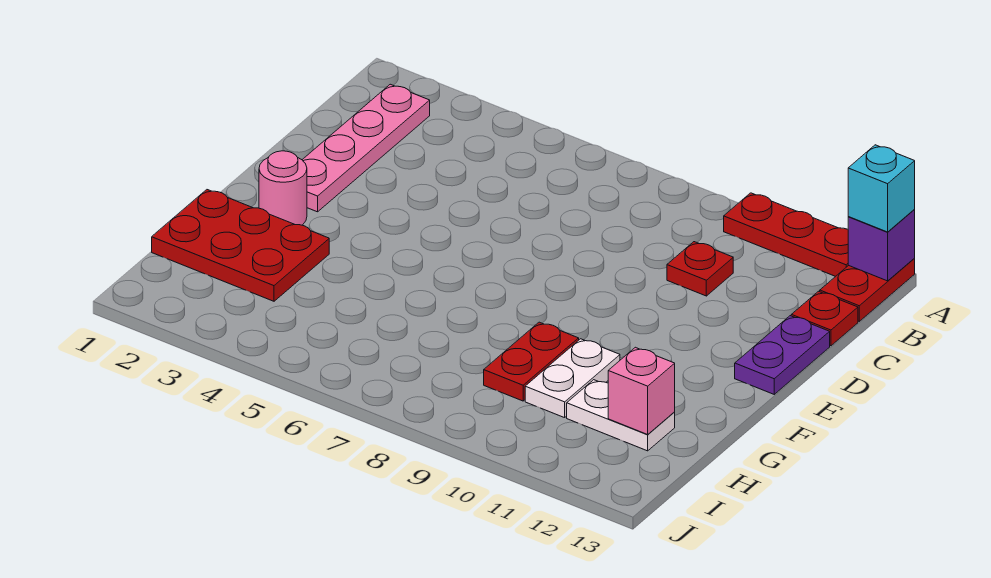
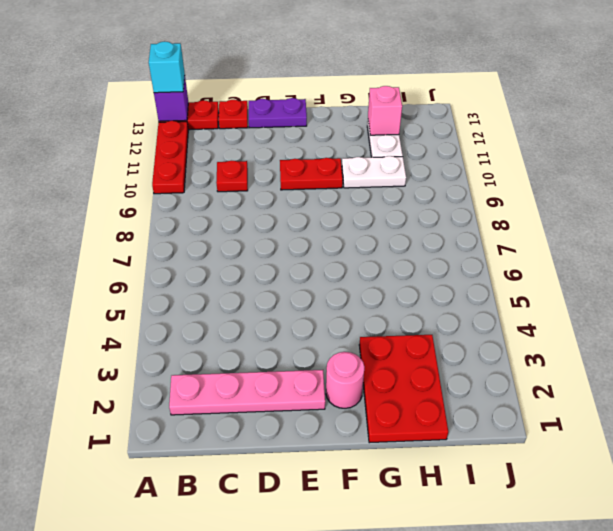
red 1x2 plate [484,322,579,401] -> red 1x2 plate moved to [280,158,343,190]

